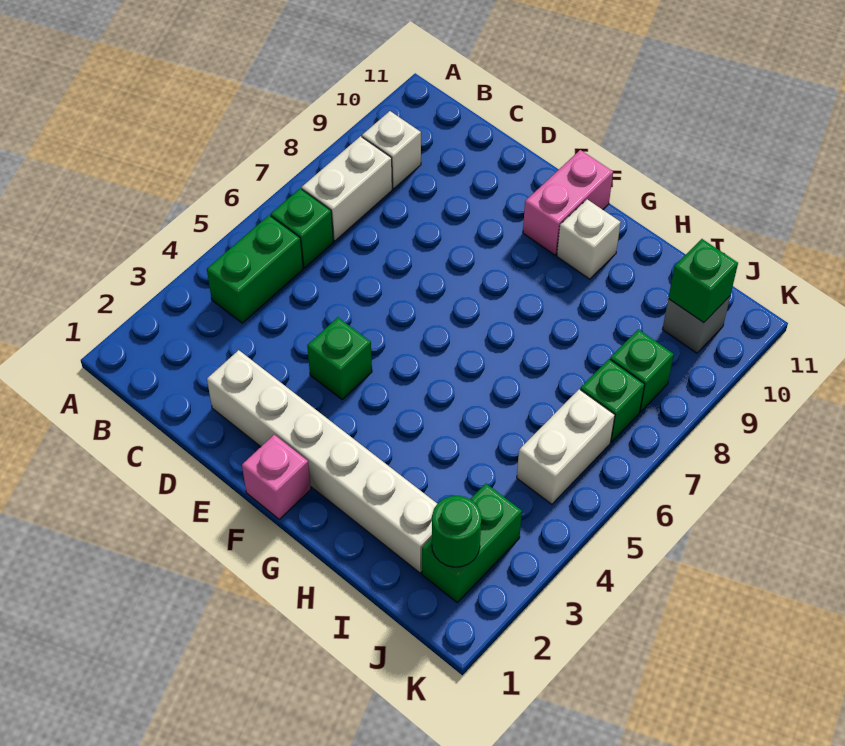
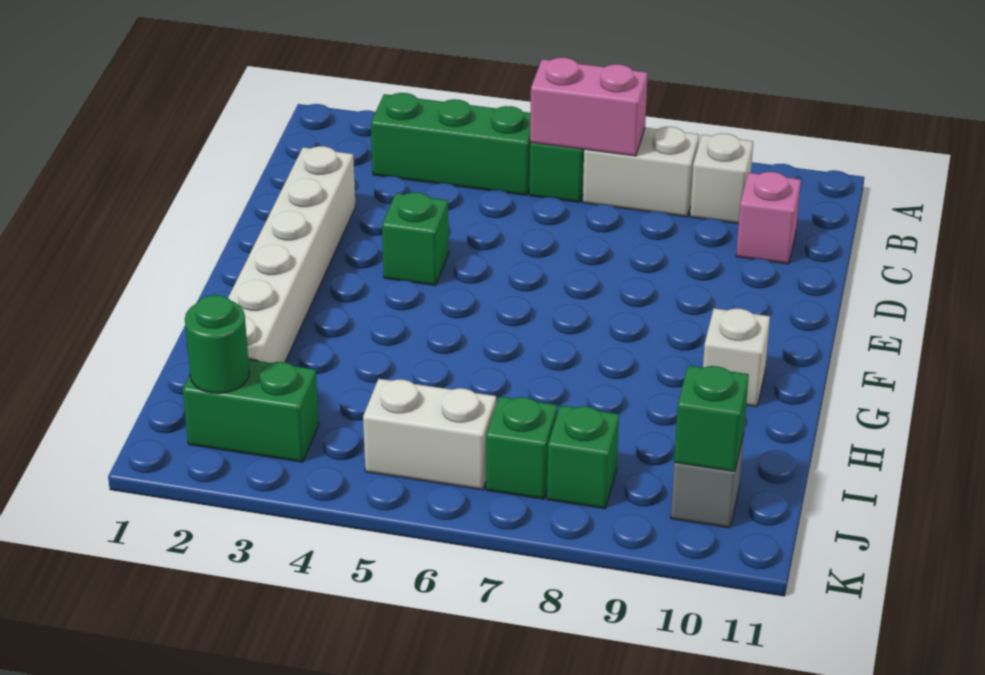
green 1x2 brick [207,215,303,323] -> green 1x3 brick [371,93,531,195]
pink 1x1 brick [242,435,311,519] -> pink 1x1 brick moved to [736,172,801,264]
pink 1x2 brick [523,150,613,255] -> pink 1x2 brick moved to [530,58,648,156]

